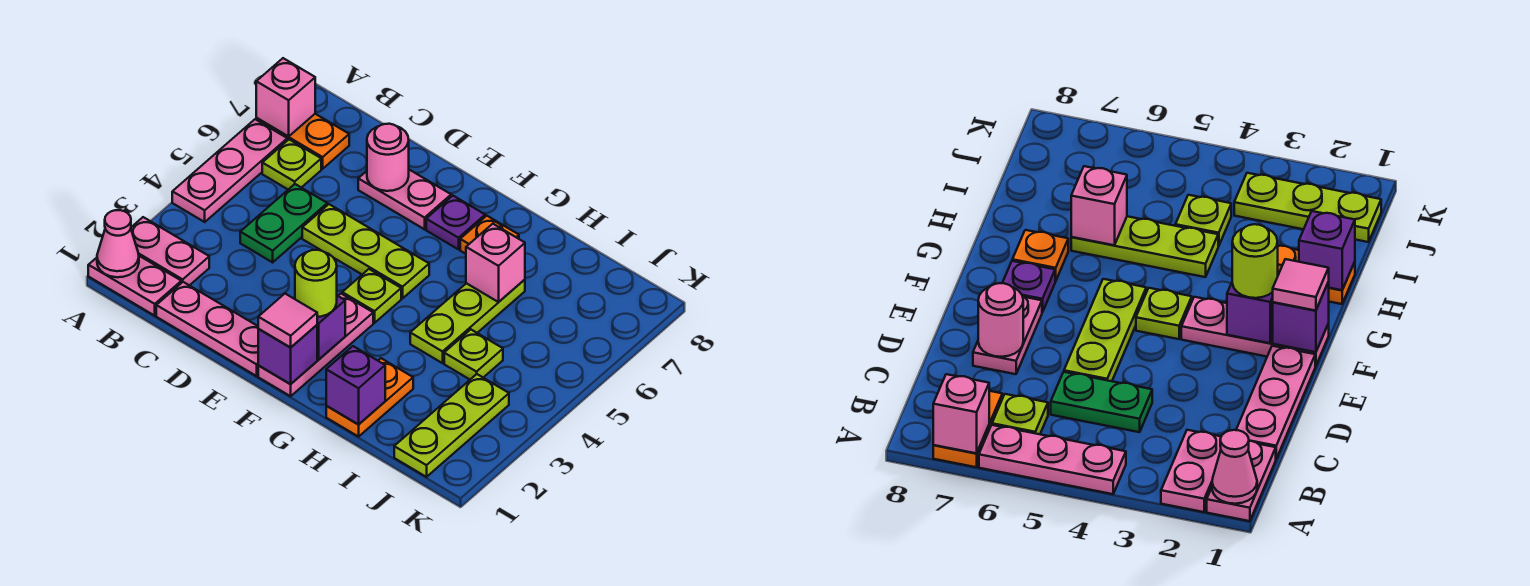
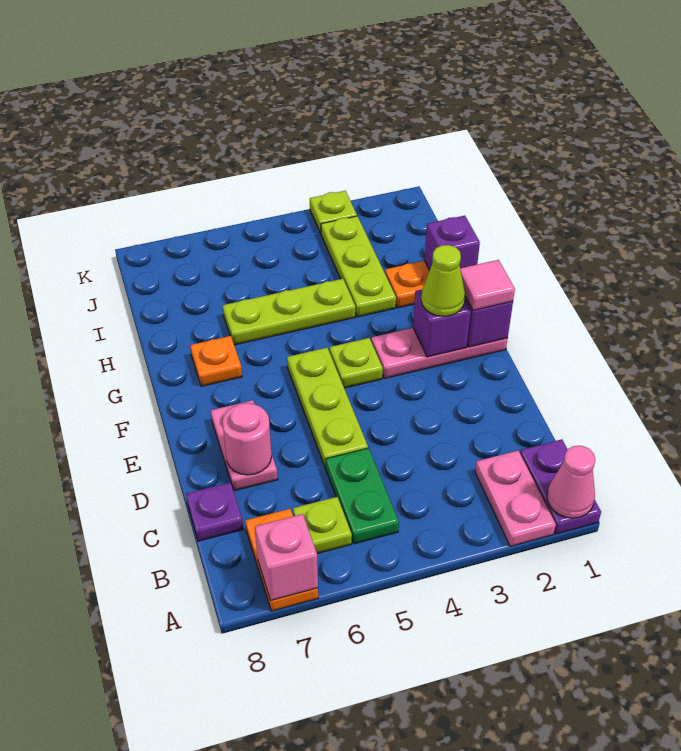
pink 1x2 plate [88,256,181,316] -> purple 1x2 plate [520,439,601,534]
pink 1x3 plate [172,119,287,222] -> none
pink 1x3 plate [156,282,259,376] -> none
green 1x2 plate [240,184,327,262] -> green 1x2 plate turned to [326,448,399,544]
lime 1x1 round brick [295,250,337,317] -> lime 1x1 cone [421,245,465,316]
purple 1x1 plate [426,196,485,249] -> purple 1x1 plate moved to [186,482,243,541]
pink 1x1 brick [466,224,525,302] -> none
lime 1x1 plate [444,330,503,379] -> lime 1x1 plate moved to [310,191,357,233]
lime 1x3 plate [394,374,509,477] -> lime 1x3 plate turned to [321,216,396,317]

